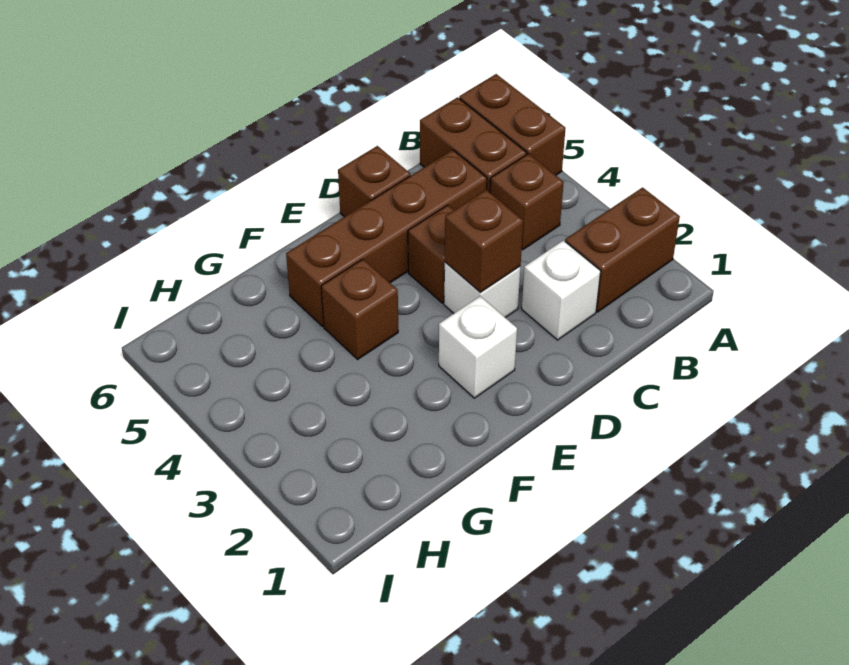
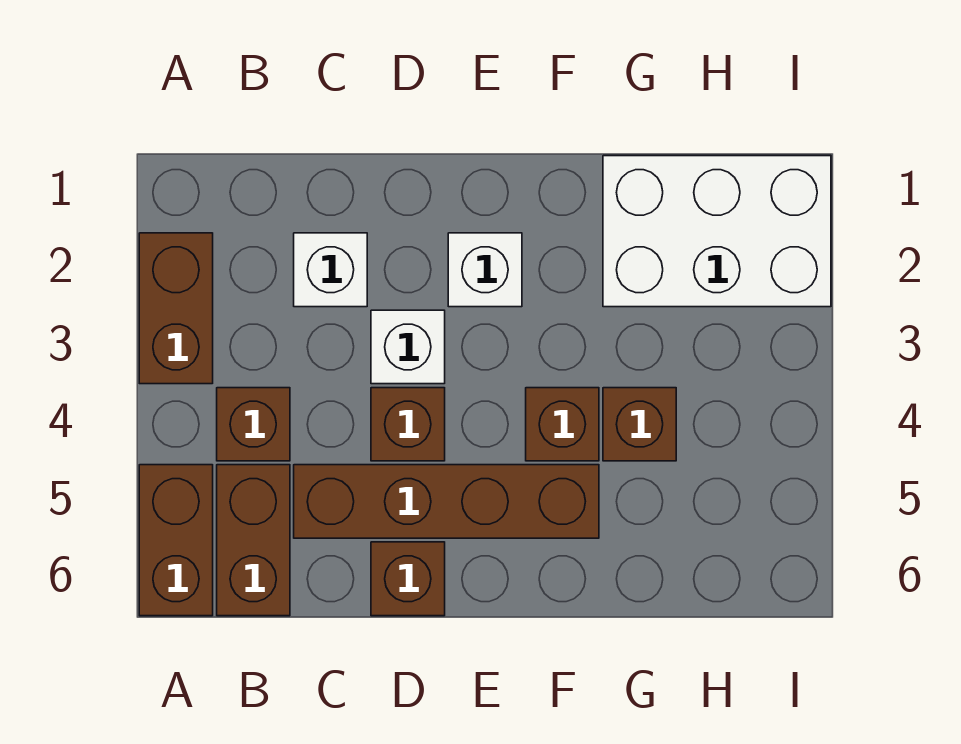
brown 1x2 brick [565,187,680,312] -> brown 1x2 brick turned to [139,233,213,384]
brown 1x1 brick [445,190,523,293] -> brown 1x1 brick moved to [603,388,676,461]
none -> white 2x3 brick [603,156,831,307]

